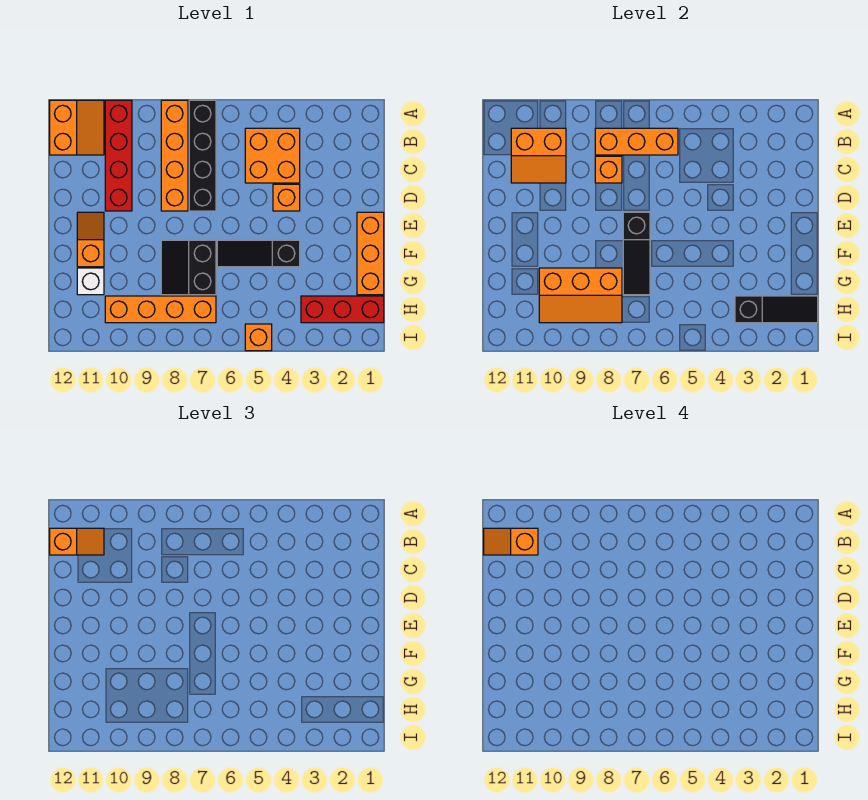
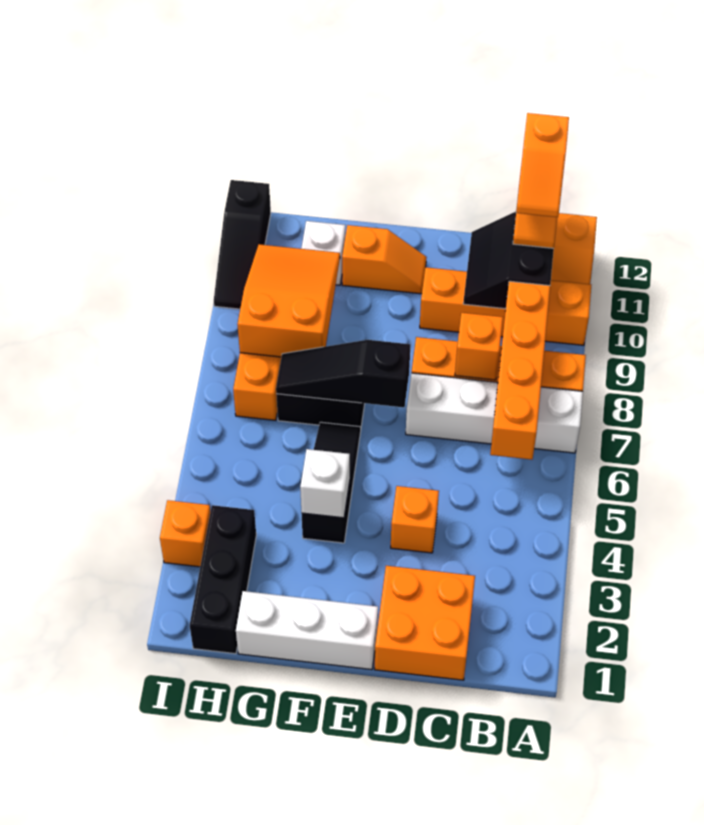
black 1x4 brick [189,100,216,211] -> white 1x4 brick [406,373,583,453]
red 1x4 brick [105,100,132,211] -> orange 1x4 brick [420,267,591,345]
orange 2x2 brick [245,128,300,183] -> orange 2x2 brick moved to [375,566,475,680]
orange 1x3 brick [595,128,678,155] -> orange 1x4 brick [490,281,550,460]
orange 2x2 slope [511,128,566,183] -> black 2x2 slope [463,212,554,309]
orange 1x2 slope [484,528,538,555] -> orange 1x2 slope turned to [516,113,569,217]
orange 1x3 brick [357,212,384,295] -> white 1x3 brick [236,591,378,670]
none -> white 1x1 brick [300,449,350,518]
orange 2x3 slope [539,268,622,323] -> orange 2x3 slope turned to [237,244,340,357]
red 1x3 brick [301,296,384,323] -> black 1x3 brick [190,505,256,654]
black 1x3 slope [735,296,818,323] -> black 1x3 slope moved to [214,180,271,309]
orange 1x1 brick [245,324,272,351] -> orange 1x1 brick moved to [160,500,210,567]

